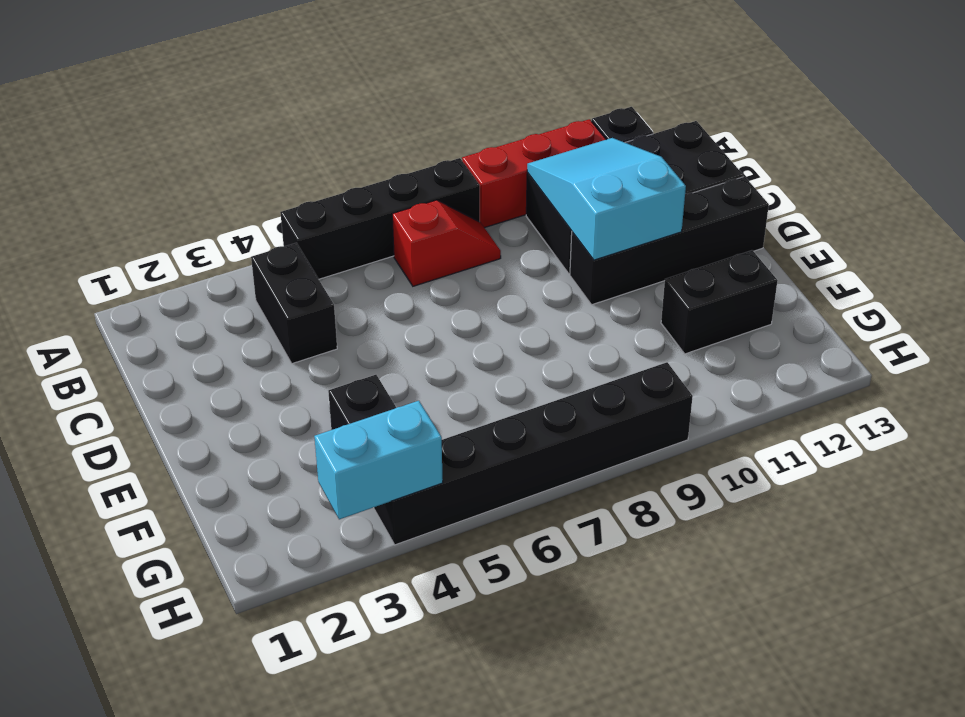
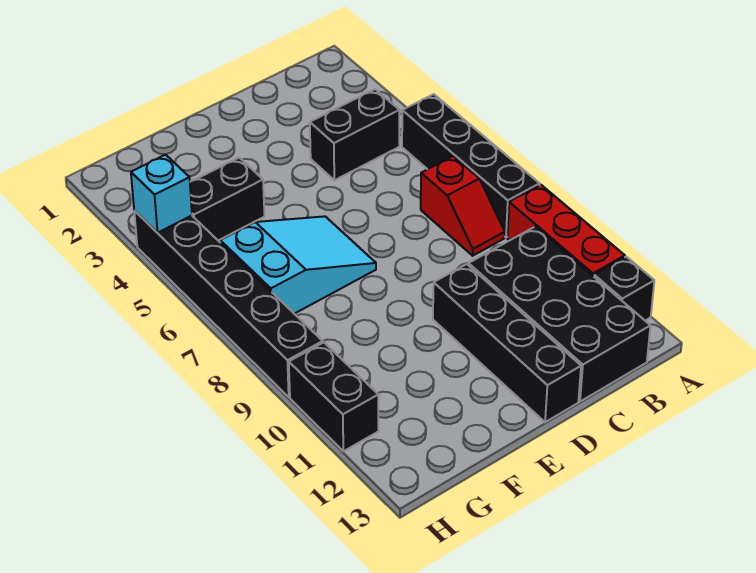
cyan 2x3 slope [527,138,686,260] -> cyan 2x3 slope moved to [220,216,376,314]
black 1x2 brick [661,250,778,354] -> black 1x2 brick moved to [289,343,378,451]
cyan 1x2 brick [314,401,443,519] -> cyan 1x1 brick [131,155,192,233]

